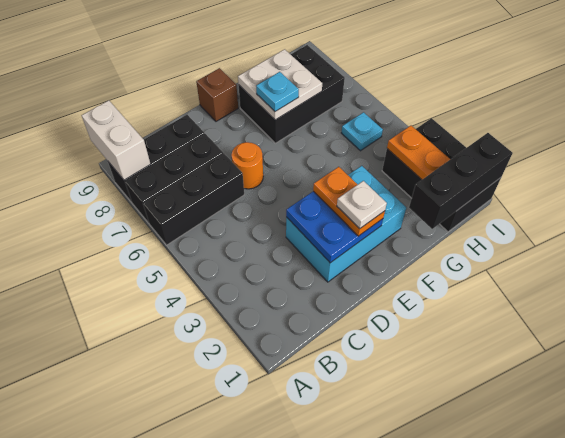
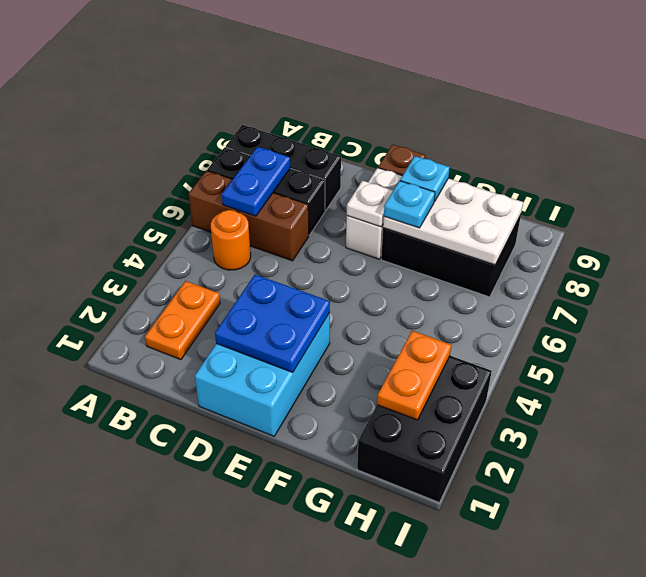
black 1x3 brick [143,154,244,245] -> brown 1x3 brick [189,171,309,261]
white 1x2 brick [81,100,150,180] -> white 1x2 brick moved to [346,168,402,259]
none -> blue 1x2 plate [222,147,290,216]
cyan 2x3 brick [286,166,406,282] -> cyan 2x3 brick turned to [195,313,330,436]
orange 1x1 round brick [231,142,263,189] -> orange 1x1 round brick moved to [211,210,251,270]
orange 1x2 plate [313,167,385,236] -> orange 1x2 plate moved to [145,281,220,360]
white 1x1 plate [337,181,387,229] -> white 1x1 plate moved to [347,181,393,227]
white 2x2 plate [238,49,322,120] -> white 2x3 plate [383,178,523,265]
black 1x3 brick [409,133,513,229] -> none
cyan 1x1 plate [342,112,383,151] -> cyan 1x1 plate moved to [400,156,450,202]

